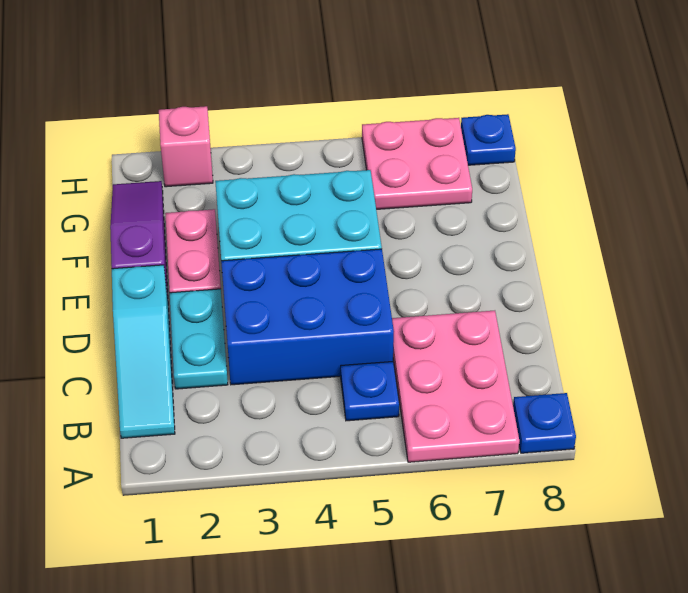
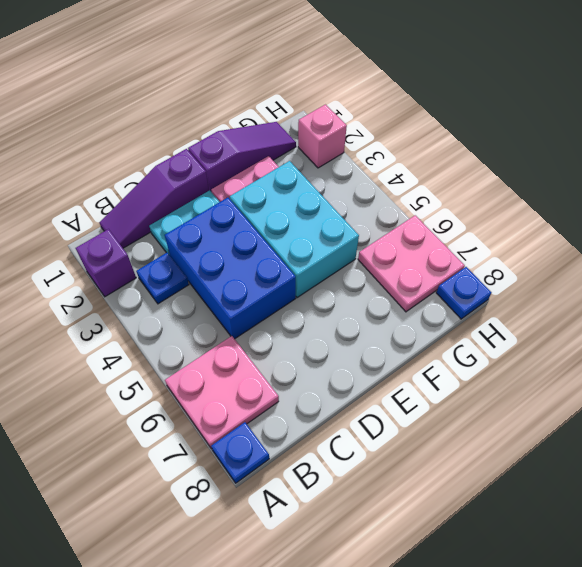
none -> purple 1x1 brick [76,229,136,297]
pink 2x3 plate [392,311,519,462] -> pink 2x2 plate [165,336,279,449]
cyan 1x3 slope [112,265,175,438] -> purple 1x3 slope [99,149,209,248]
blue 1x1 plate [341,362,399,421] -> blue 1x1 plate moved to [136,252,189,304]

